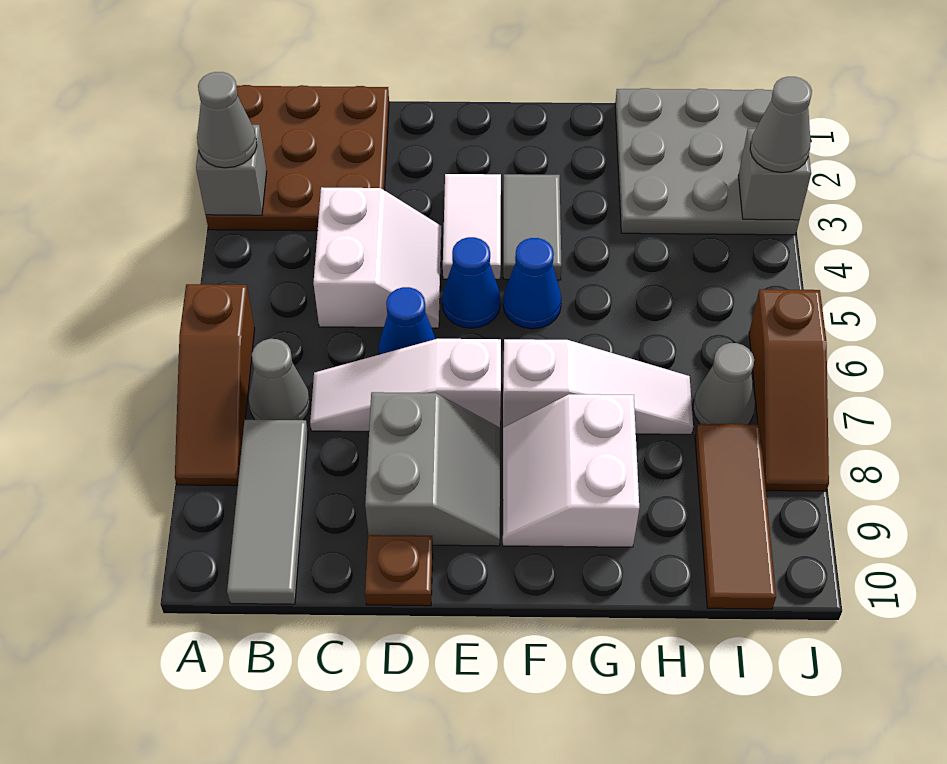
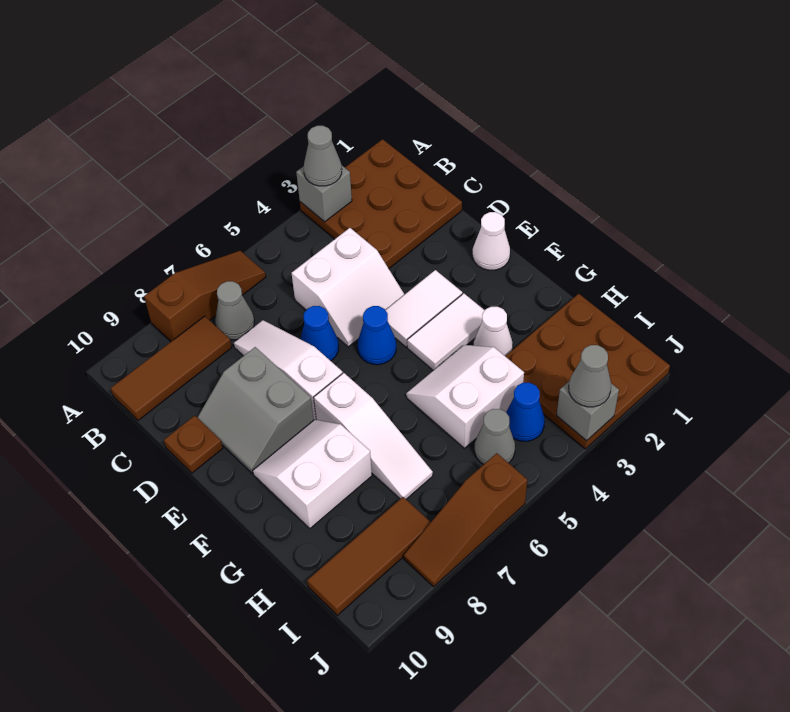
brown 1x3 slope [175,284,255,486] -> brown 1x3 slope turned to [144,251,266,341]
grey 1x3 tile [227,420,308,604] -> brown 1x3 tile [111,316,232,420]
grey 2x2 slope [365,392,500,546] -> grey 2x2 slope turned to [197,347,314,474]
none -> white 1x1 cone [473,212,510,270]
grey 1x2 tile [503,174,562,280] -> white 1x2 tile [407,293,485,370]
blue 1x1 cone [503,238,562,329] -> blue 1x1 cone moved to [506,383,545,441]
none -> white 1x1 cone [474,307,513,356]
none -> white 2x2 slope [406,345,524,448]
grey 3x3 plate [615,88,799,235] -> brown 3x3 plate [505,294,670,449]
grey 1x1 cone [693,343,755,424] -> grey 1x1 cone moved to [475,409,515,464]

